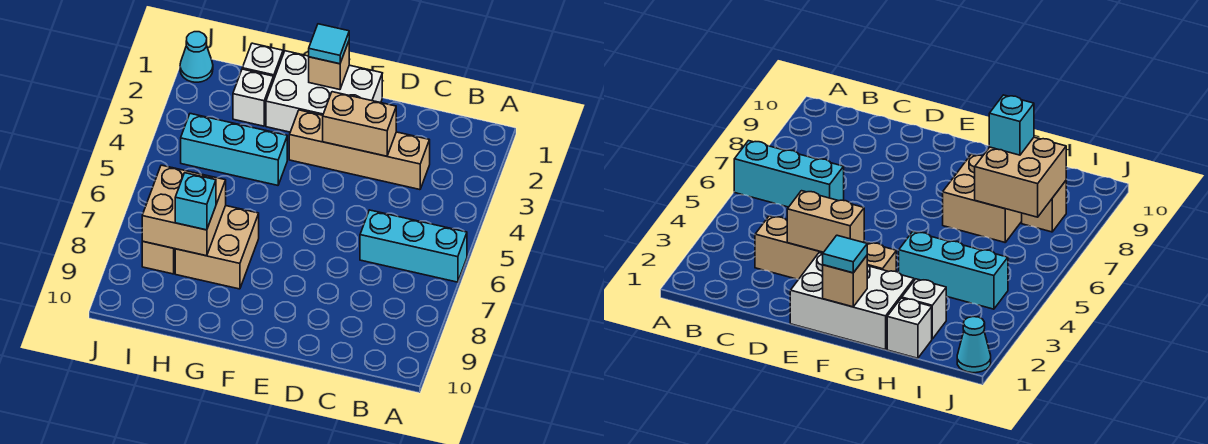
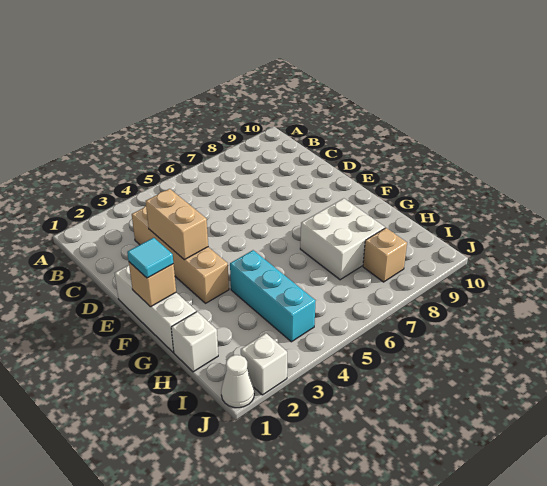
cyan 1x3 brick [360,210,467,282] -> none
white 2x3 brick [266,51,382,132] -> white 1x3 brick [115,265,196,352]
tan 2x2 brick [175,206,259,289] -> white 2x2 brick [300,198,385,280]
white 1x1 brick [233,69,273,126] -> white 1x1 brick moved to [241,333,287,395]
tan 2x2 brick [142,165,226,256] -> none
cyan 1x1 brick [175,173,216,230] -> none
cyan 1x1 cone [180,32,213,82] -> white 1x1 cone [221,355,254,408]

